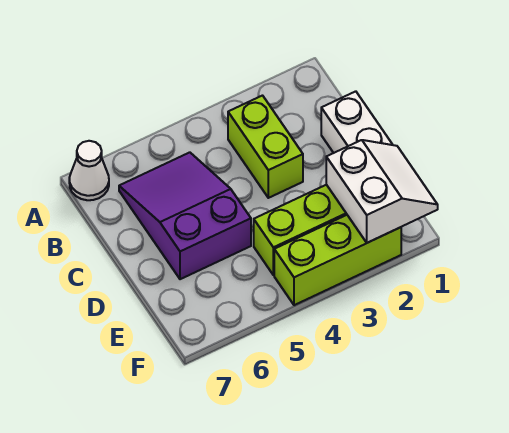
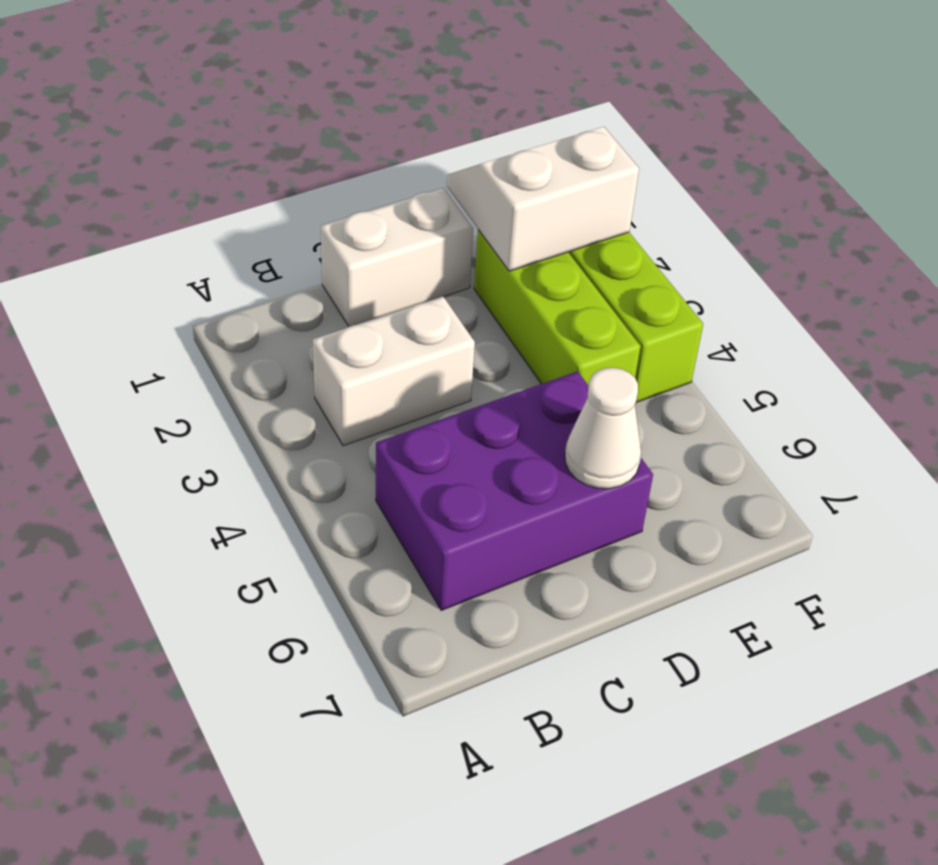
white 1x1 cone [69,141,109,200] -> white 1x1 cone moved to [565,367,641,489]
lime 1x2 brick [228,96,303,198] -> white 1x2 brick [313,297,475,446]
purple 2x3 slope [119,152,251,279] -> purple 2x3 brick [376,371,653,610]

